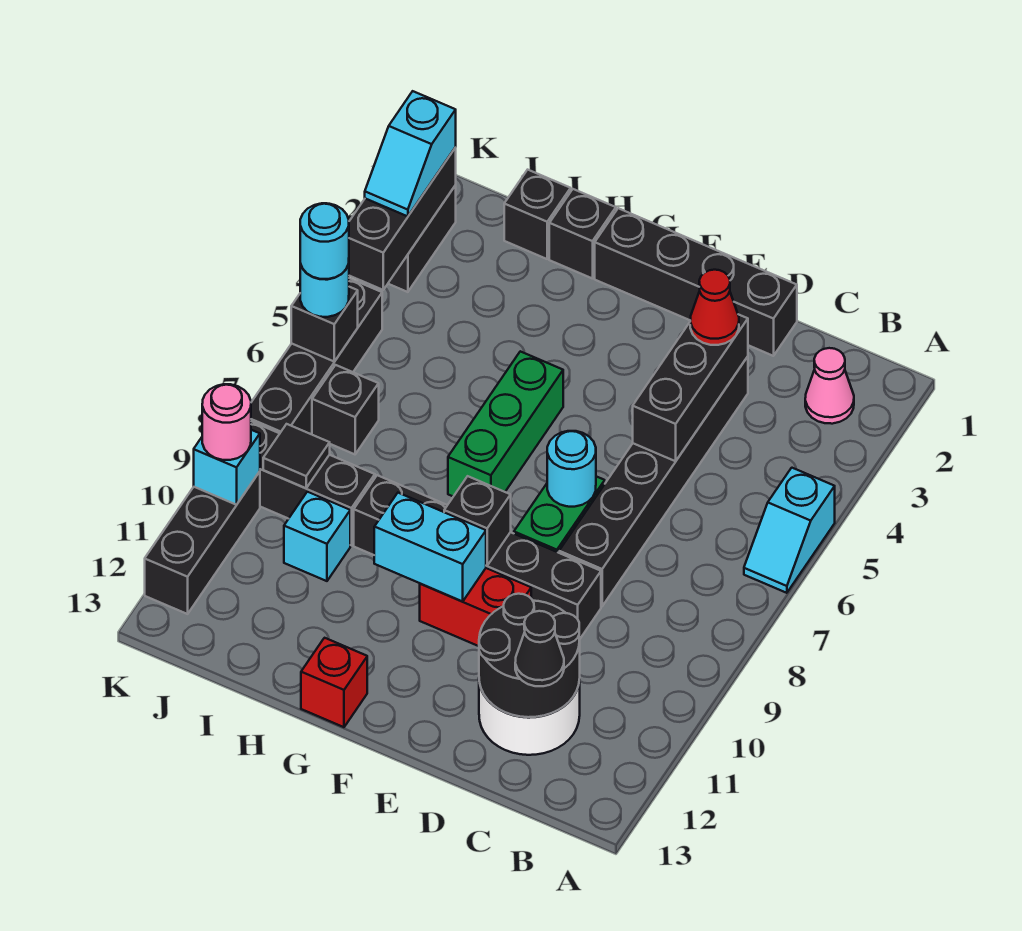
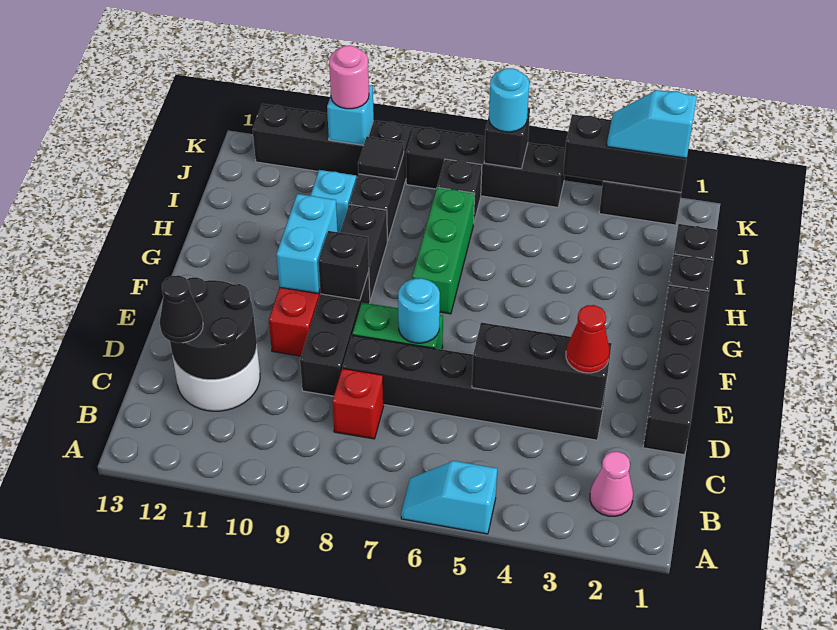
green 1x3 brick [448,351,563,496] -> green 1x3 brick turned to [412,188,475,314]
red 1x1 brick [301,638,367,727] -> red 1x1 brick moved to [332,368,384,439]
cyan 1x1 round brick [300,203,349,279] -> none

